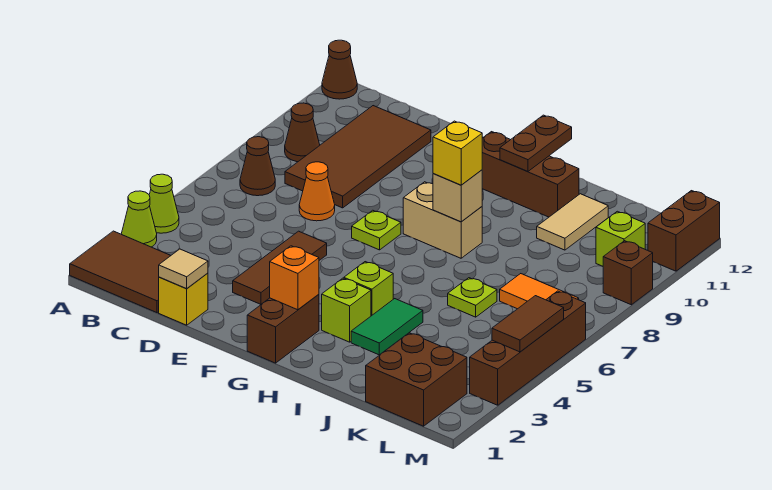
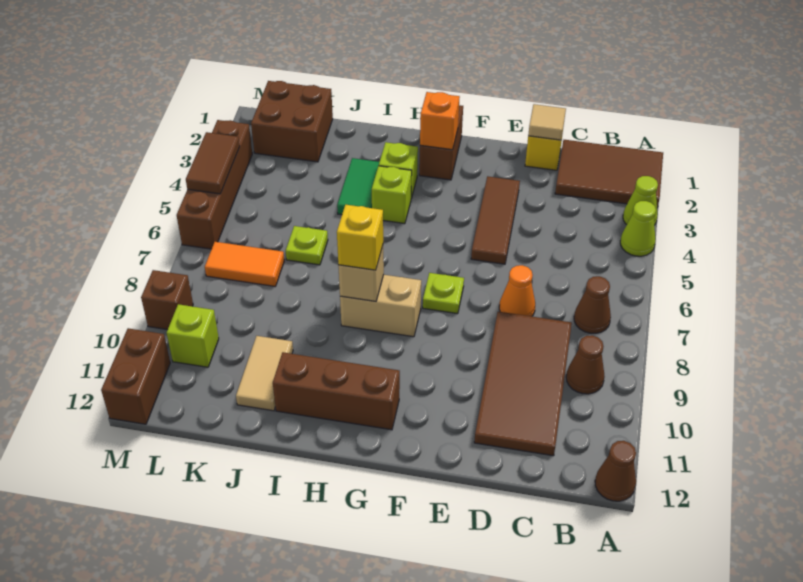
brown 1x2 plate [500,115,572,172] -> none

